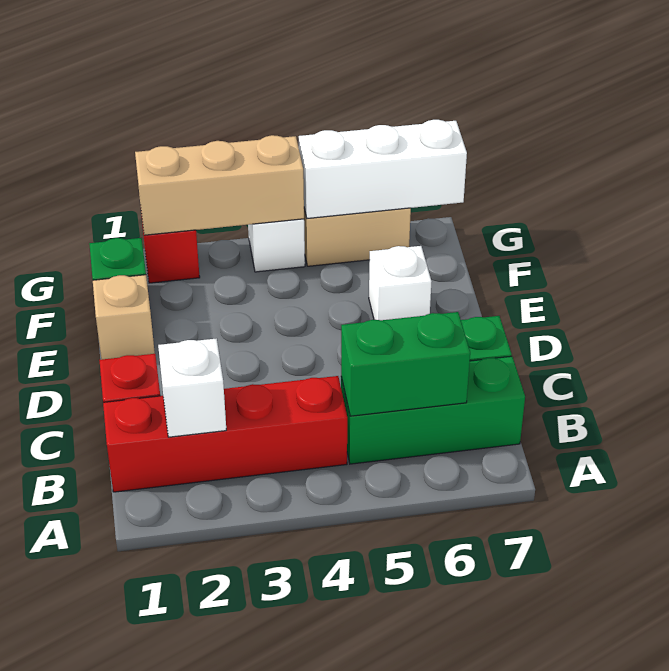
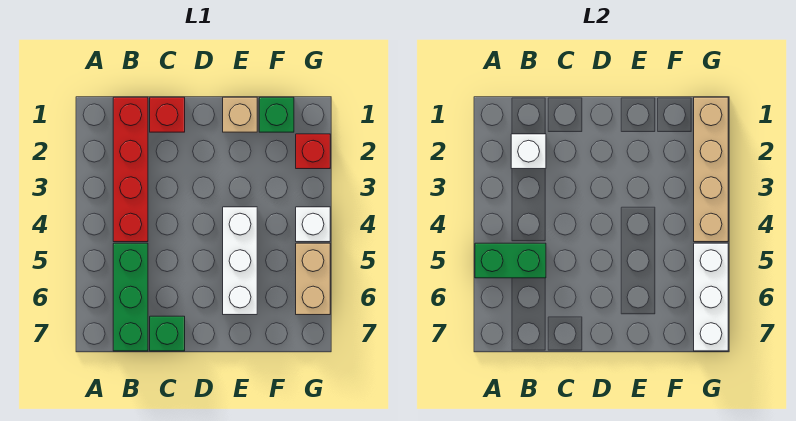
green 1x2 brick [341,312,470,416] -> green 1x2 brick turned to [475,243,546,278]
white 1x1 brick [369,246,432,320] -> white 1x3 brick [223,207,257,315]
tan 1x3 brick [135,135,304,235] -> tan 1x4 brick [694,97,728,242]

